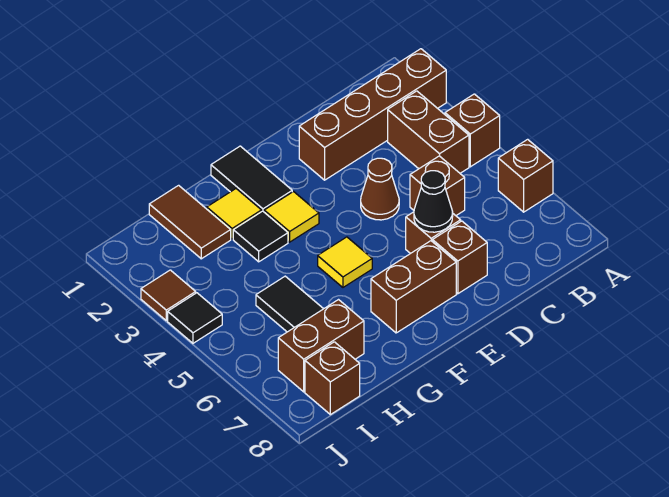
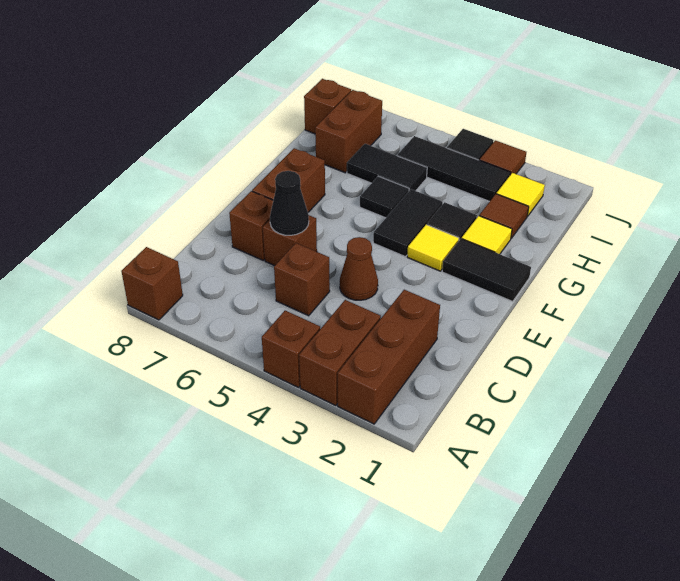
brown 1x4 brick [299,49,446,180] -> brown 1x3 brick [338,290,440,424]
brown 1x1 brick [498,139,553,212] -> brown 1x1 brick moved to [121,247,183,320]
brown 1x2 brick [388,91,469,173] -> brown 1x2 brick turned to [299,300,381,405]
none -> black 1x2 tile [373,189,443,257]
yellow 1x1 tile [318,237,372,287] -> yellow 1x1 tile moved to [497,173,545,216]
none -> black 1x1 tile [360,176,409,218]
brown 1x2 tile [149,185,231,259] -> brown 1x1 tile [479,194,529,238]
none -> black 1x3 tile [397,136,511,202]

